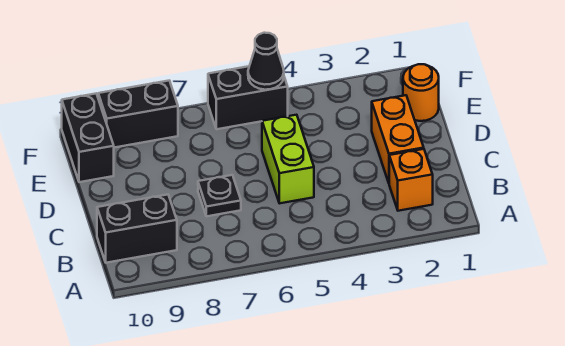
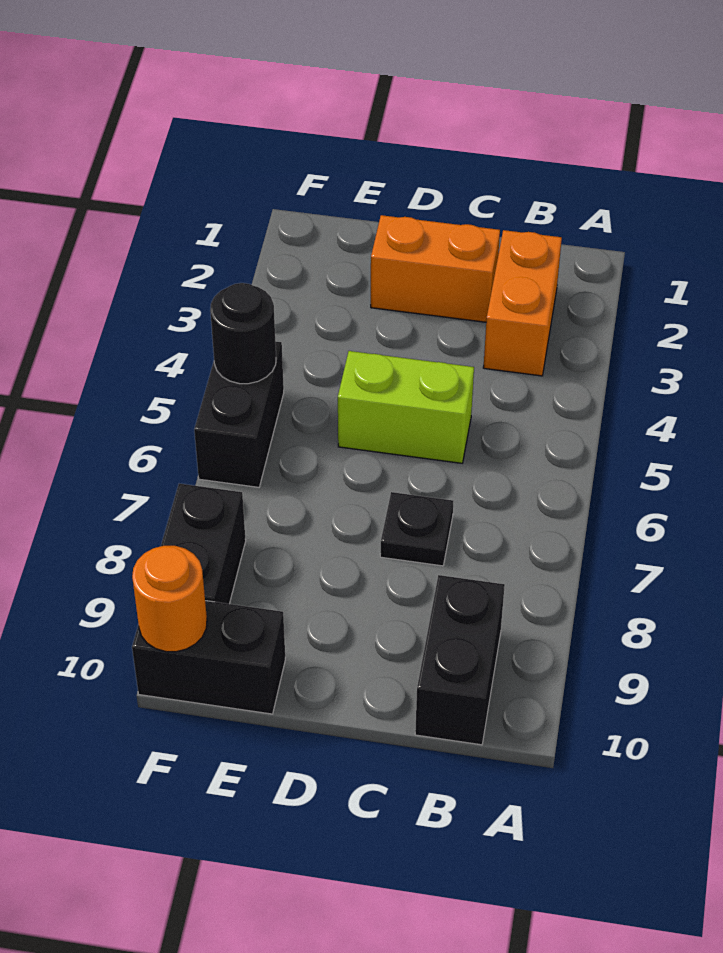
orange 1x1 brick [389,149,433,211] -> orange 1x2 brick [483,230,562,376]
orange 1x1 round brick [403,64,439,121] -> orange 1x1 round brick moved to [132,546,207,652]
black 1x1 cone [248,33,284,90] -> black 1x1 round brick [210,283,276,384]

